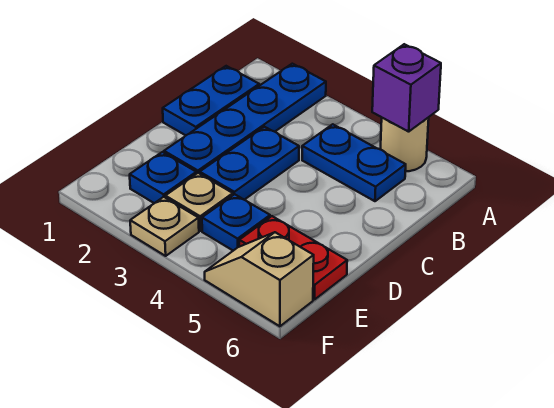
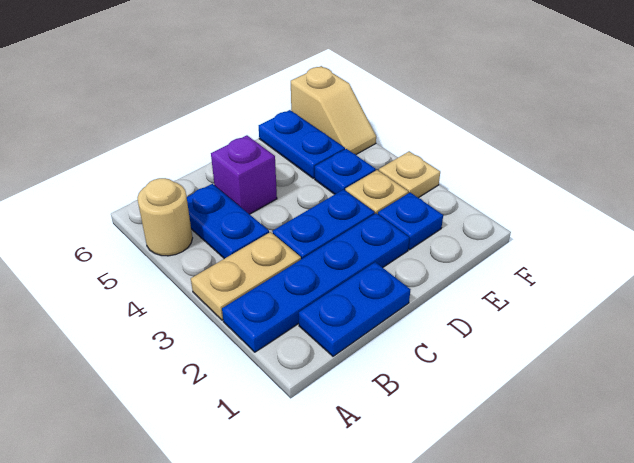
none -> tan 1x2 plate [191,232,301,320]
purple 1x1 brick [372,44,441,132] -> purple 1x1 brick moved to [211,135,277,214]
red 1x2 plate [239,216,347,299] -> blue 1x2 plate [259,110,345,178]

